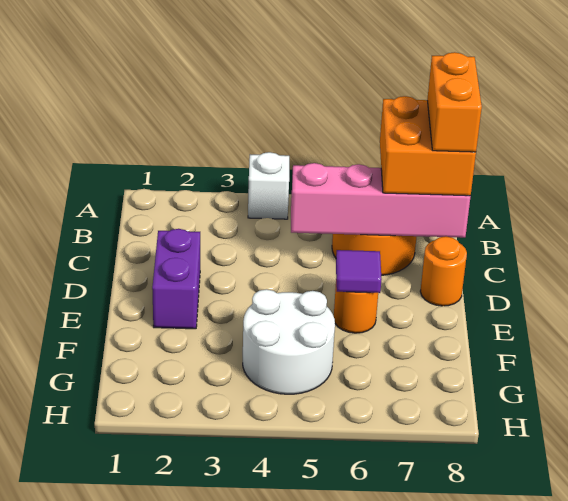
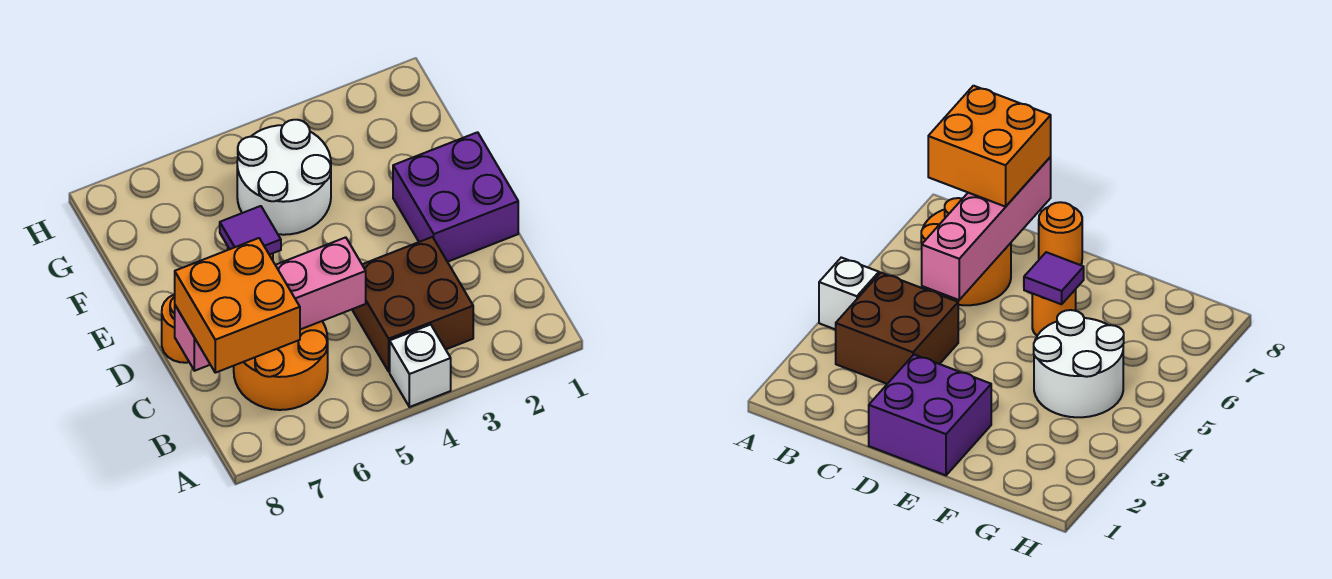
none -> brown 2x2 brick [352,237,473,372]
orange 1x2 brick [427,52,482,152] -> none
purple 1x2 brick [152,229,200,329] -> purple 2x2 brick [393,132,518,262]

